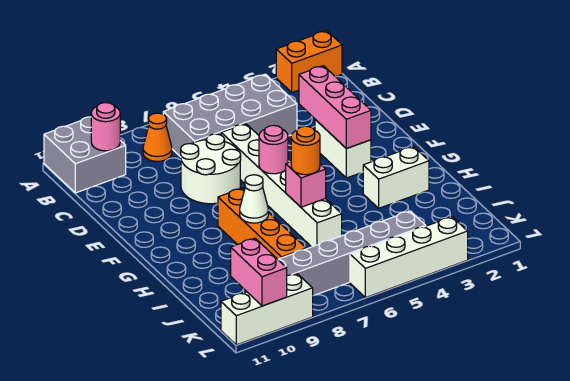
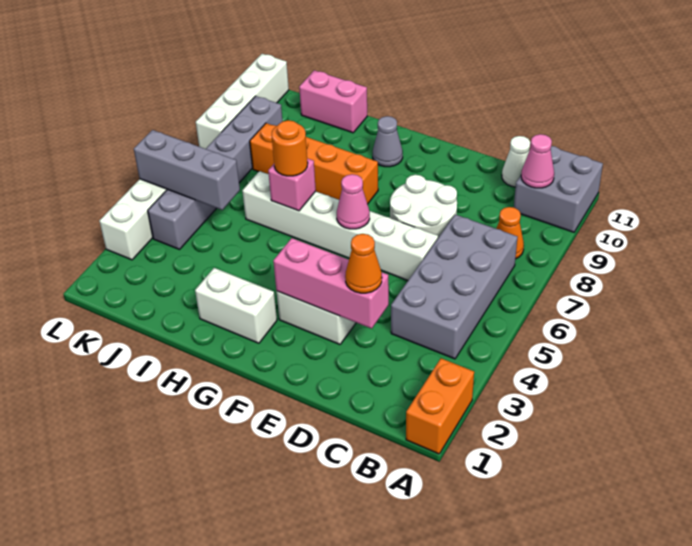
pink 1x1 round brick [91,103,120,151] -> pink 1x1 cone [521,134,554,188]
none -> orange 1x1 cone [345,234,382,293]
pink 1x1 round brick [259,125,288,174] -> pink 1x1 cone [337,174,370,229]
none -> grey 1x1 cone [373,116,403,167]
white 1x2 brick [363,147,429,208] -> white 1x2 brick turned to [195,268,277,343]
white 1x1 cone [240,175,268,223] -> white 1x1 cone moved to [502,136,530,187]
none -> grey 1x3 brick [134,130,240,210]
pink 1x2 brick [231,238,287,306] -> pink 1x2 brick moved to [299,70,367,133]
white 1x3 brick [221,274,313,345] -> white 1x4 brick [196,54,289,149]

